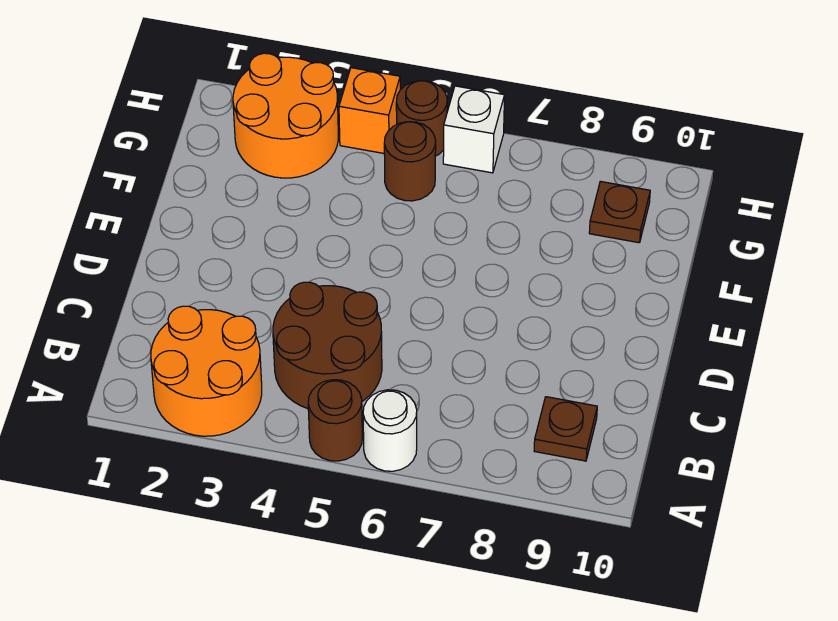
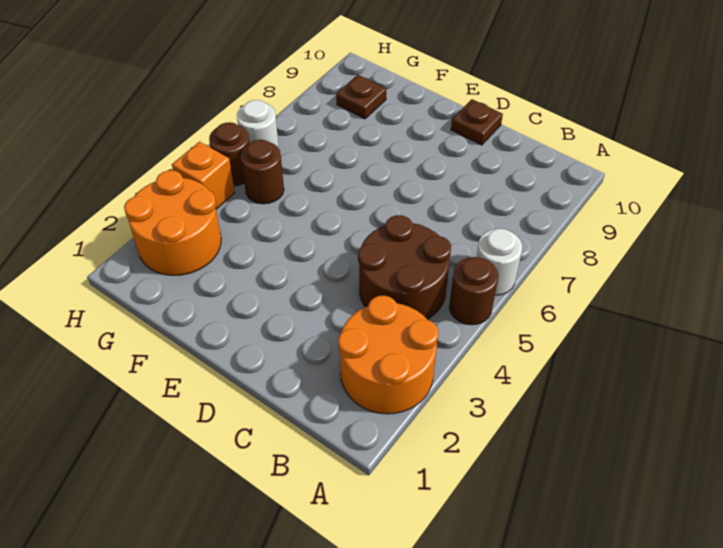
brown 1x1 plate [534,397,597,461] -> brown 1x1 plate moved to [451,99,503,145]
white 1x1 brick [443,86,505,173] -> white 1x1 round brick [237,100,279,148]

